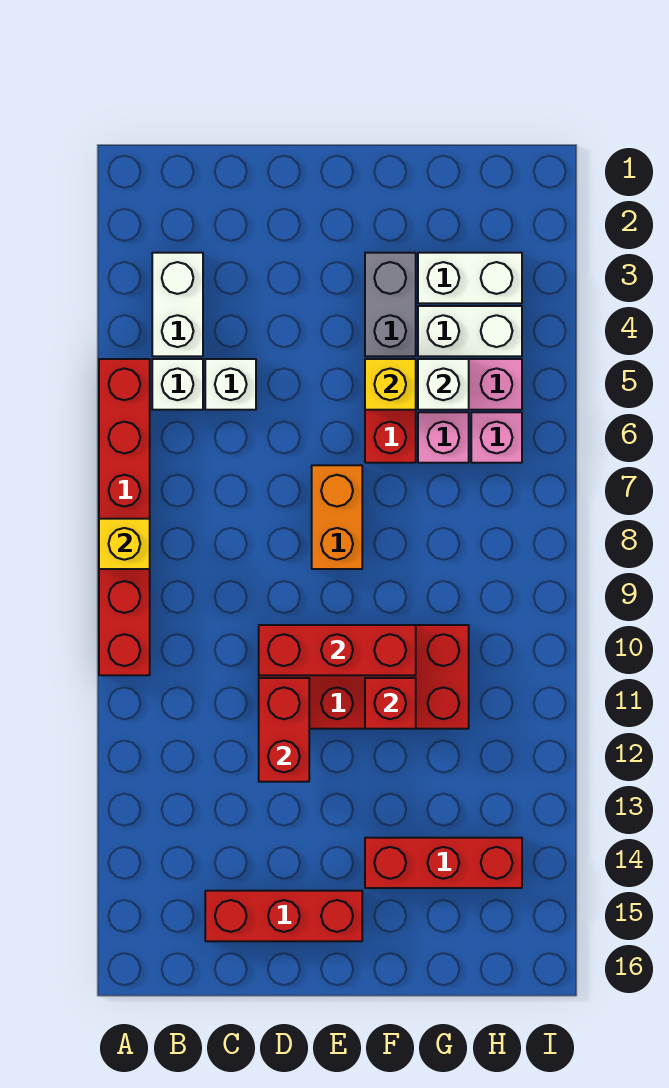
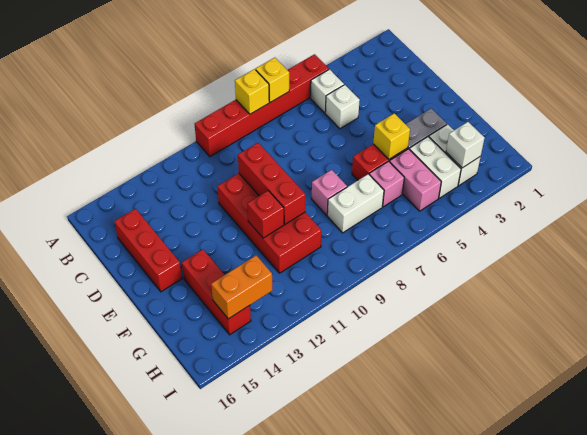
none -> yellow 1x1 brick [256,58,289,102]
white 1x2 brick [152,253,203,356] -> white 1x2 brick moved to [327,174,384,233]
red 1x2 brick [259,678,309,782] -> none
orange 1x2 brick [312,465,362,569] -> orange 1x2 brick moved to [211,255,272,319]
white 1x1 brick [418,359,469,410] -> white 1x1 brick moved to [446,122,485,168]
pink 1x1 brick [471,412,522,463] -> pink 1x1 brick moved to [312,170,347,215]

